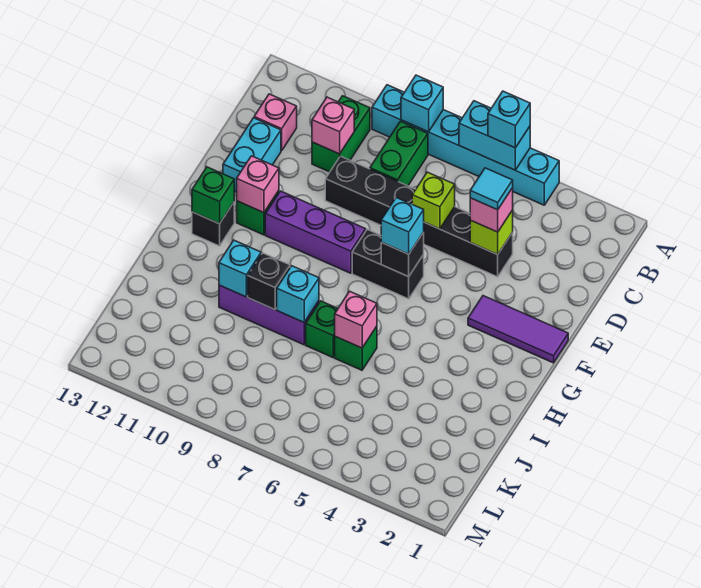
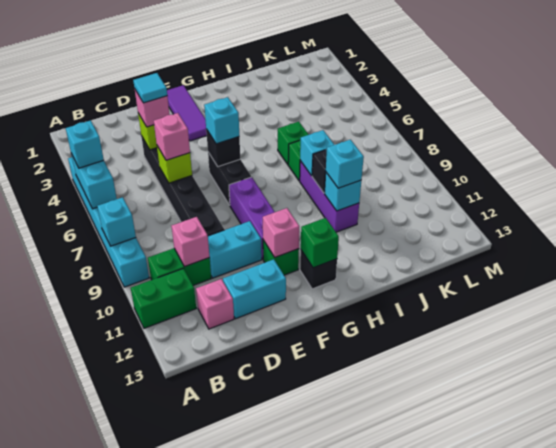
green 1x2 brick [370,121,428,186] -> green 1x2 brick moved to [131,268,196,328]
none -> cyan 1x2 brick [208,221,262,278]
pink 1x1 brick [335,291,377,348] -> pink 1x1 brick moved to [154,113,190,160]
none -> cyan 1x1 brick [326,140,364,188]

